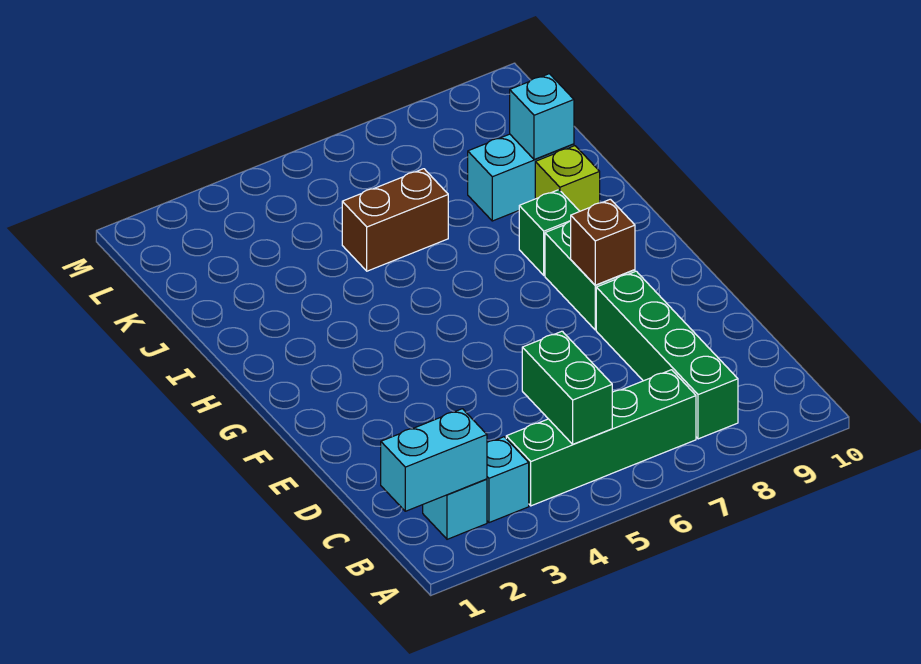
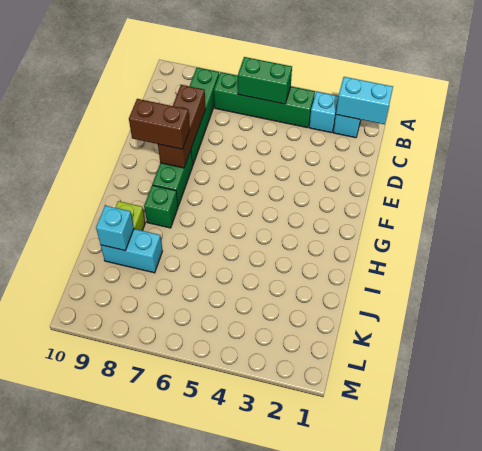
green 1x2 brick [522,331,612,444] -> green 1x2 brick turned to [238,57,292,104]
brown 1x1 brick [571,199,635,285] -> brown 1x3 brick [158,85,206,168]
brown 1x2 brick [342,169,448,271] -> brown 1x2 brick moved to [129,99,190,149]

